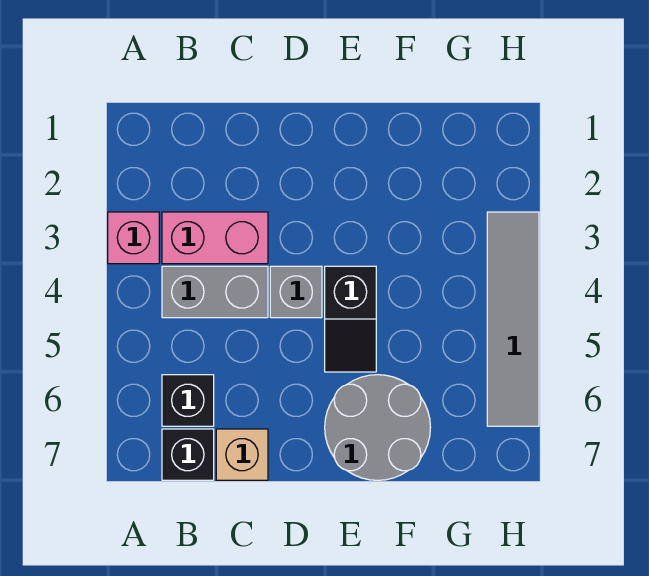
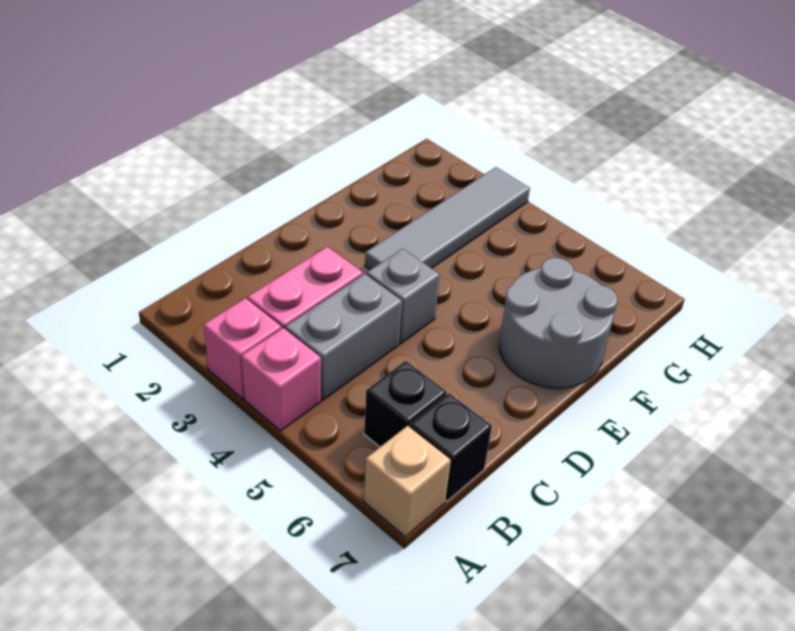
none -> pink 1x1 brick [242,328,321,431]
tan 1x1 brick [216,429,268,480] -> tan 1x1 brick moved to [364,426,451,537]
black 1x2 slope [325,266,376,372] -> none
grey 1x4 tile [487,212,539,426] -> grey 1x4 tile turned to [365,167,530,270]

